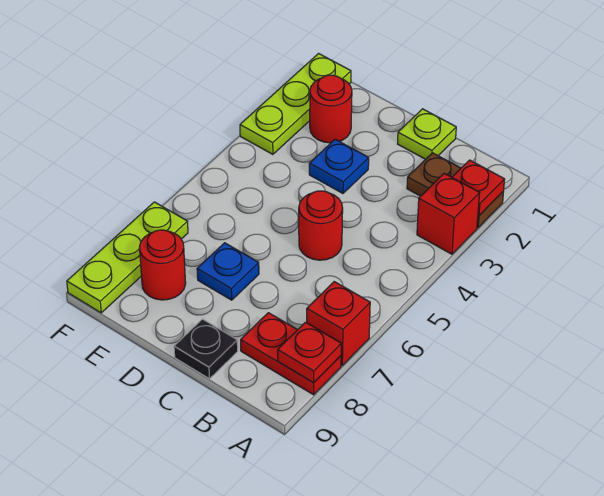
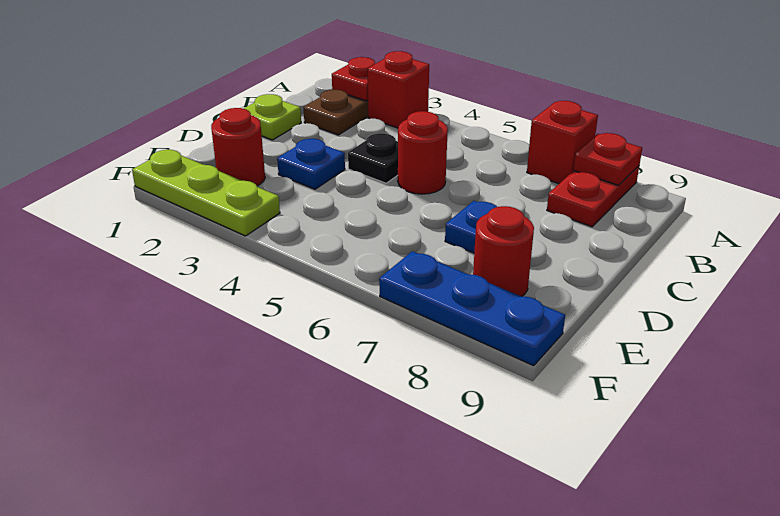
black 1x1 plate [174,319,238,379] -> black 1x1 plate moved to [348,133,398,183]
lime 1x3 plate [67,202,188,313] -> blue 1x3 plate [379,251,565,366]

